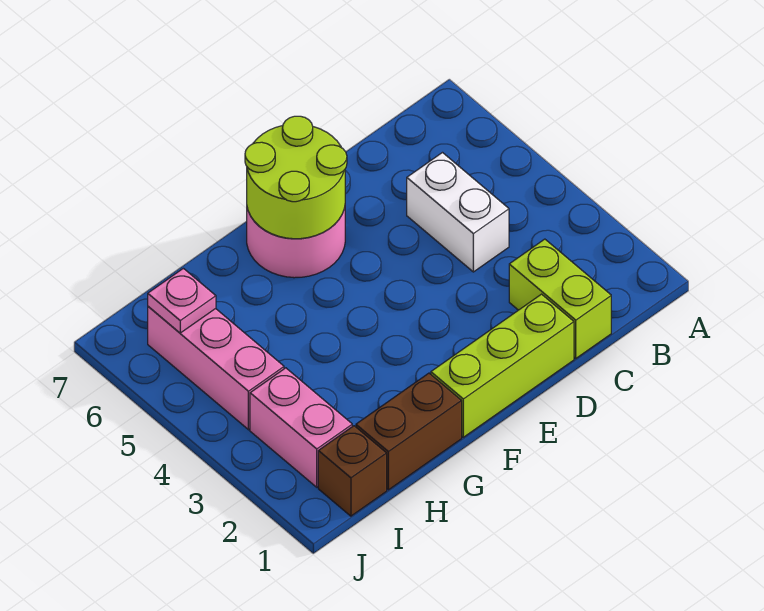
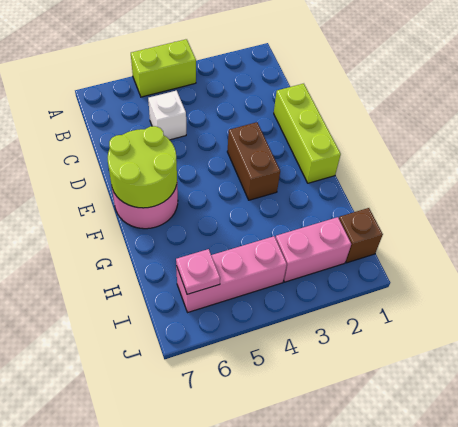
lime 1x2 brick [509,239,611,358] -> lime 1x2 brick moved to [131,39,196,97]
white 1x2 brick [407,153,509,272] -> white 1x1 brick [148,91,186,140]
brown 1x2 brick [356,373,462,490] -> brown 1x2 brick moved to [227,122,280,200]

